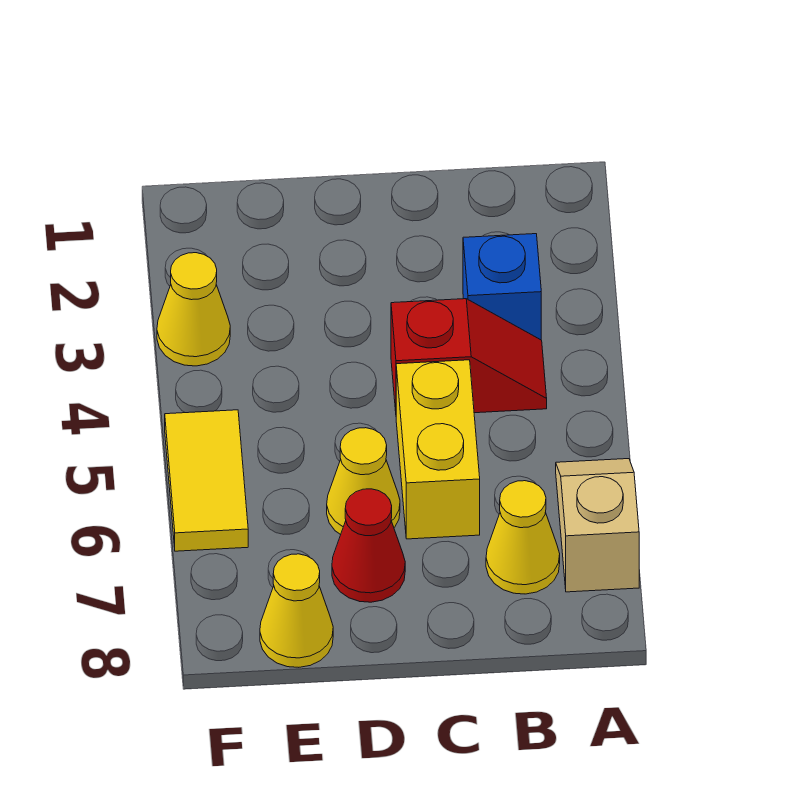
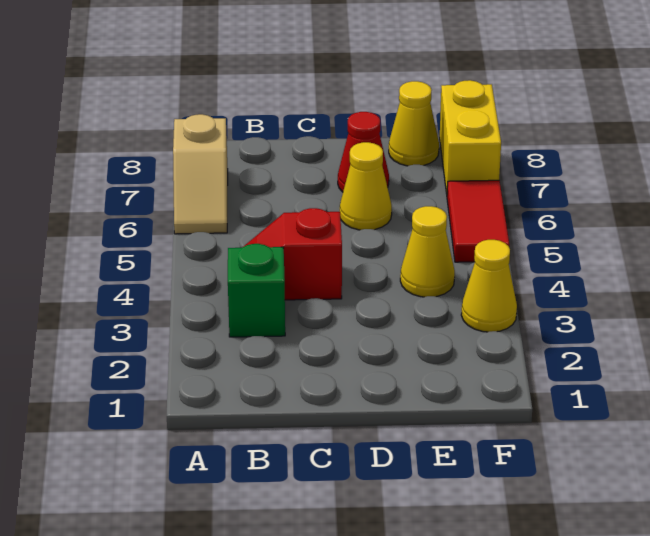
blue 1x1 brick [463,234,541,340] -> green 1x1 brick [228,244,285,337]
yellow 1x1 cone [486,481,560,594] -> yellow 1x1 cone moved to [400,206,455,297]
yellow 1x2 brick [396,360,480,539] -> yellow 1x2 brick moved to [440,80,501,194]
yellow 1x2 tile [165,410,248,551] -> red 1x2 tile [447,180,509,262]

